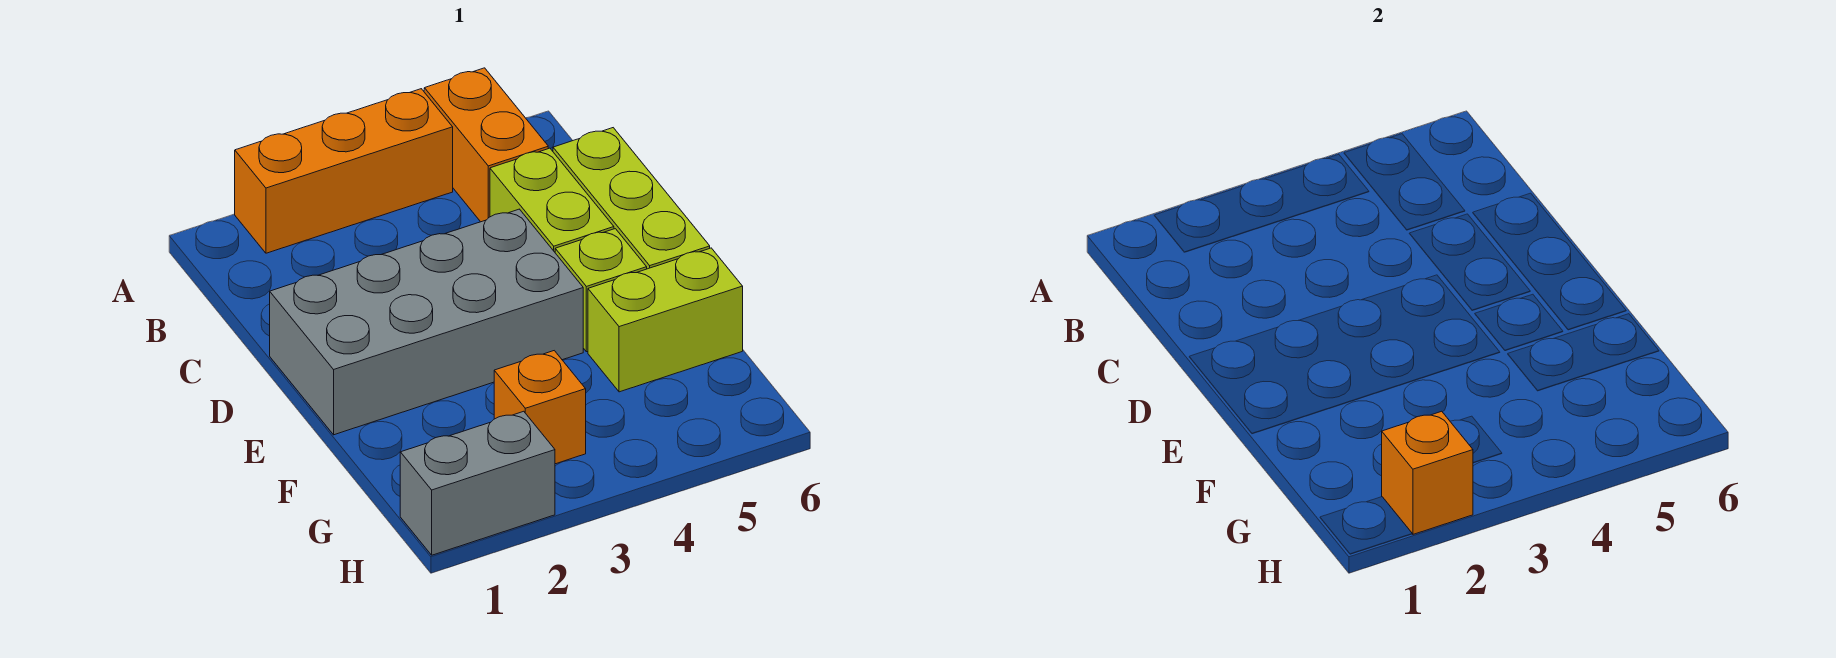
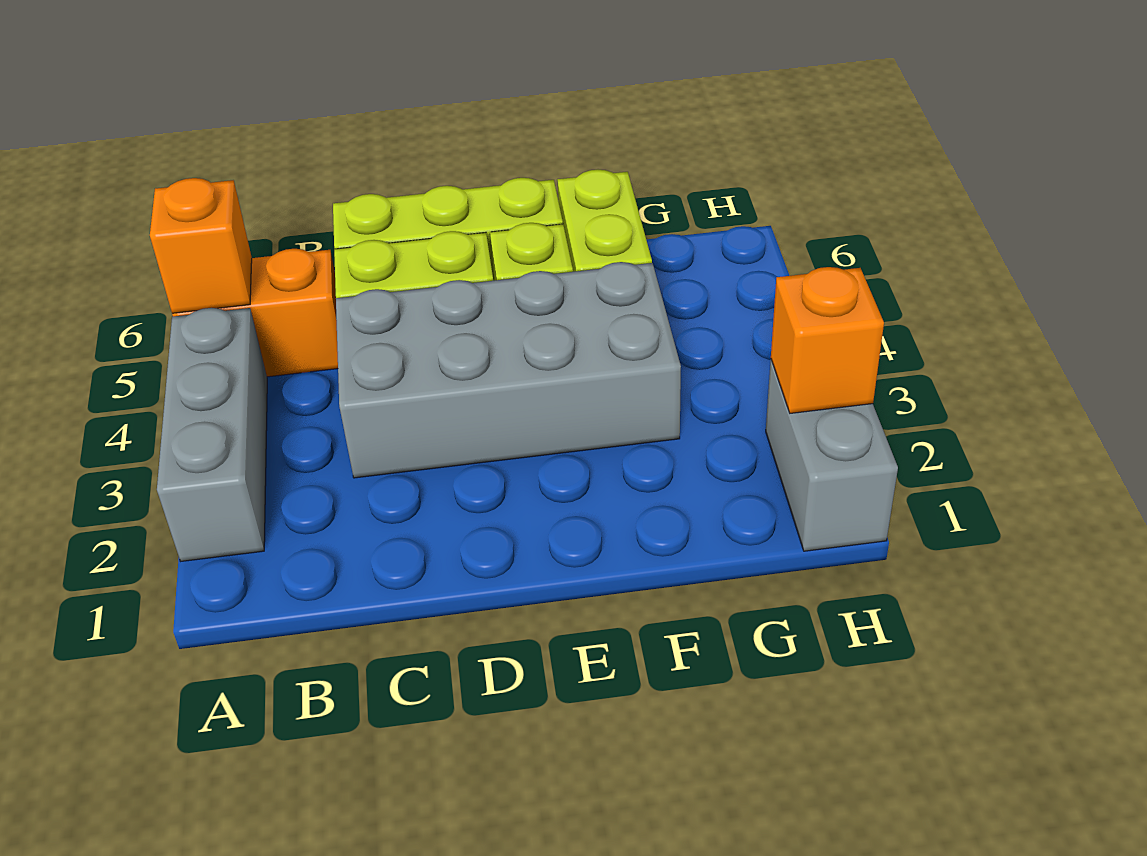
orange 1x3 brick [235,89,453,253] -> grey 1x3 brick [157,308,267,561]
grey 2x4 brick [270,209,583,435] -> grey 2x4 brick turned to [336,262,681,478]
orange 1x1 brick [494,351,586,464] -> orange 1x1 brick moved to [150,178,252,313]

